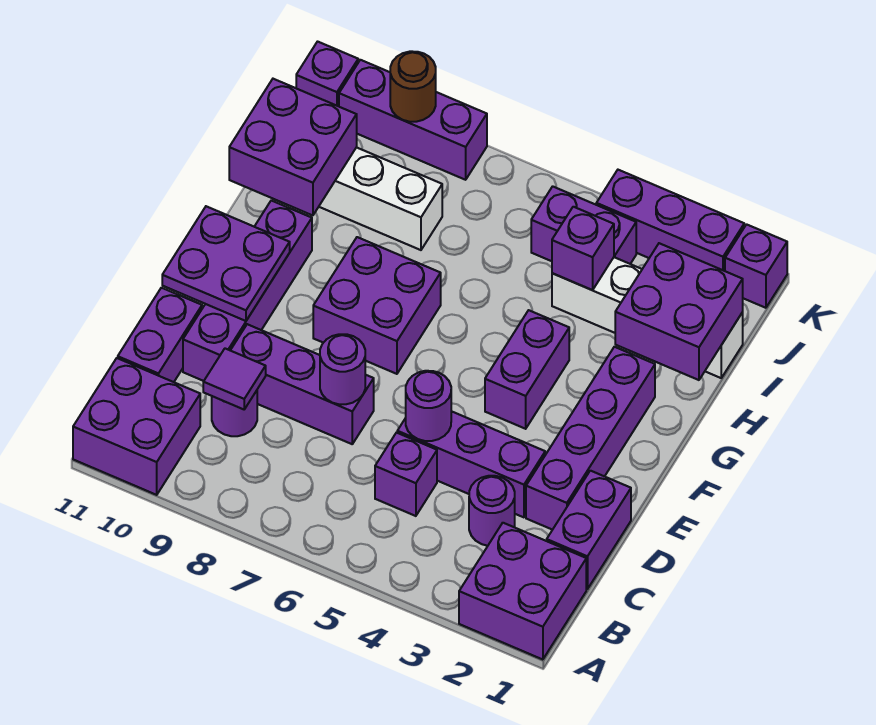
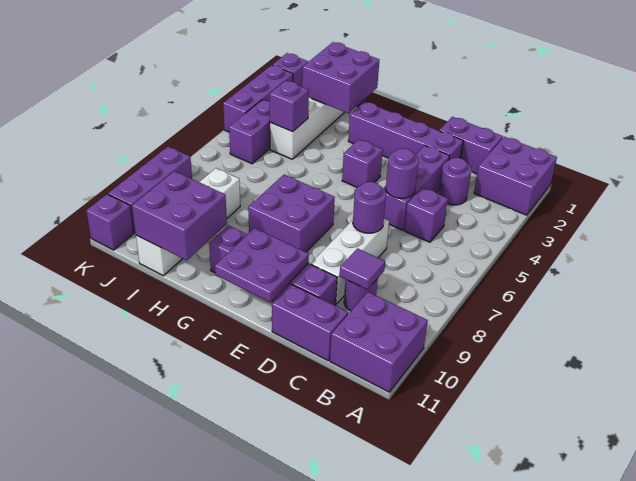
purple 1x3 brick [230,324,374,444] -> white 1x3 brick [311,219,389,304]
purple 1x2 brick [485,310,569,429] -> purple 1x1 brick [342,139,383,187]
brown 1x1 round brick [390,51,436,122] -> none

